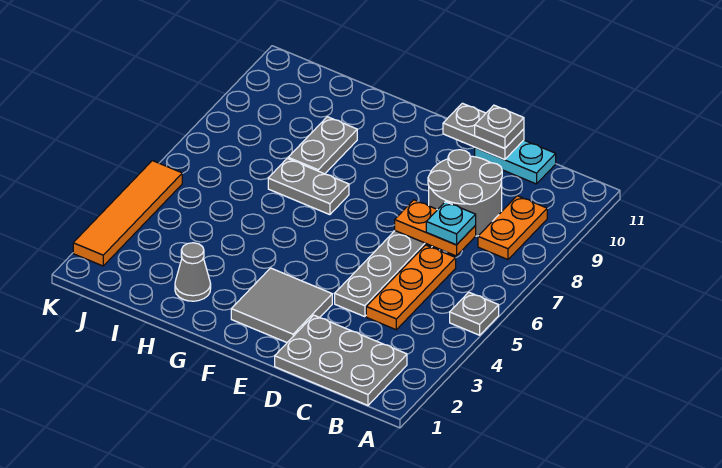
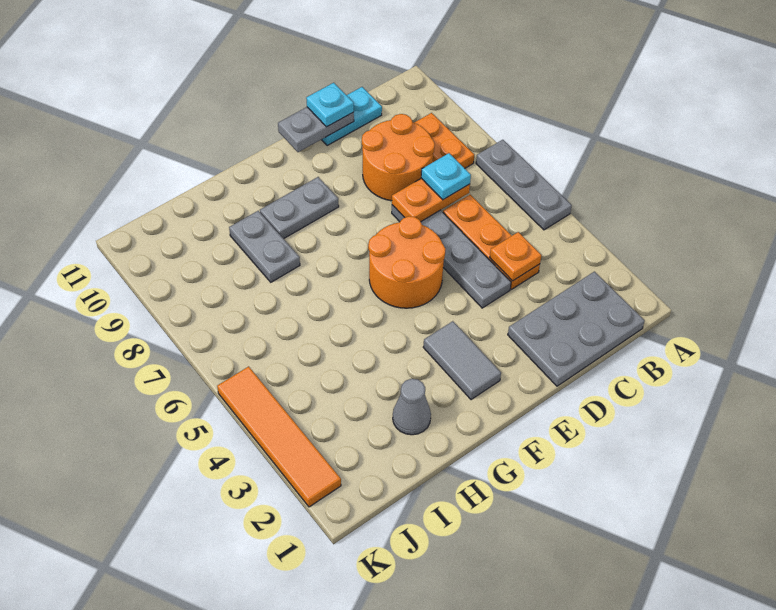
grey 1x1 plate [450,292,499,335] -> grey 1x3 plate [476,140,572,230]
none -> orange 1x1 plate [490,232,541,281]
grey 2x2 round brick [428,150,502,236] -> orange 2x2 round brick [362,114,435,201]
grey 1x1 plate [475,105,524,148] -> cyan 1x1 plate [306,83,354,127]
grey 2x2 tile [231,268,332,342] -> grey 1x2 tile [423,321,501,400]
none -> orange 2x2 round brick [368,216,445,308]
grey 1x2 plate [268,158,349,215] -> grey 1x2 plate moved to [260,177,339,239]

